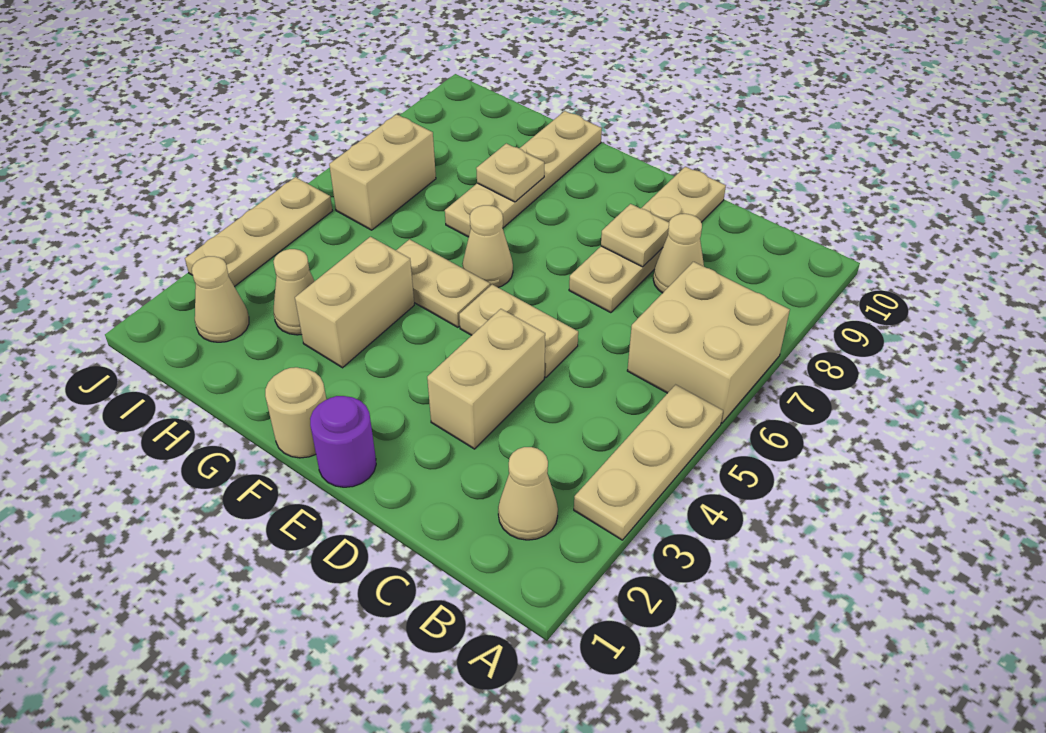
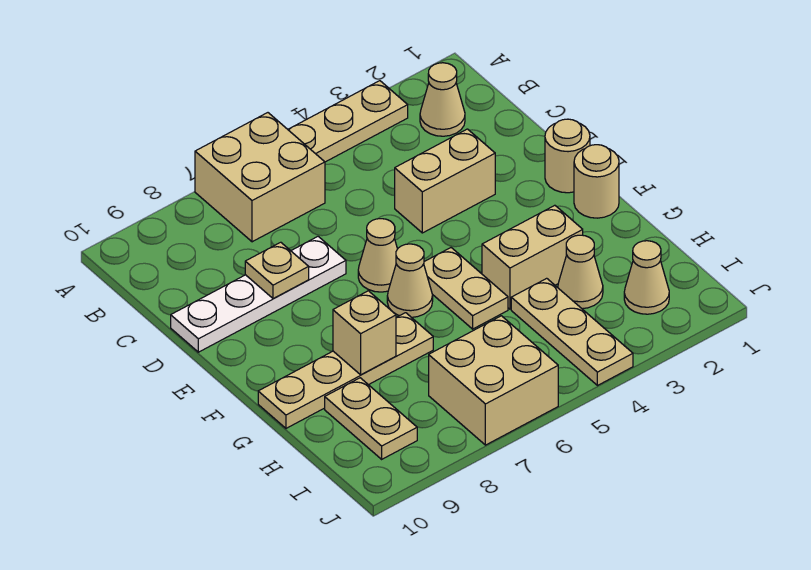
tan 1x1 cone [653,214,704,293] -> tan 1x1 cone moved to [358,219,397,292]
tan 1x2 plate [459,285,578,378] -> tan 1x2 plate moved to [325,378,417,459]
tan 1x4 plate [569,167,726,313] -> white 1x4 plate [171,237,346,352]
purple 1x1 round brick [310,396,376,487] -> tan 1x1 round brick [545,119,590,193]
tan 1x1 plate [476,143,544,202] -> tan 1x1 brick [333,291,396,375]
tan 1x2 brick [329,114,436,230] -> tan 2x2 brick [429,316,558,445]
tan 1x3 plate [185,177,332,287] -> tan 1x3 plate turned to [511,278,633,386]

